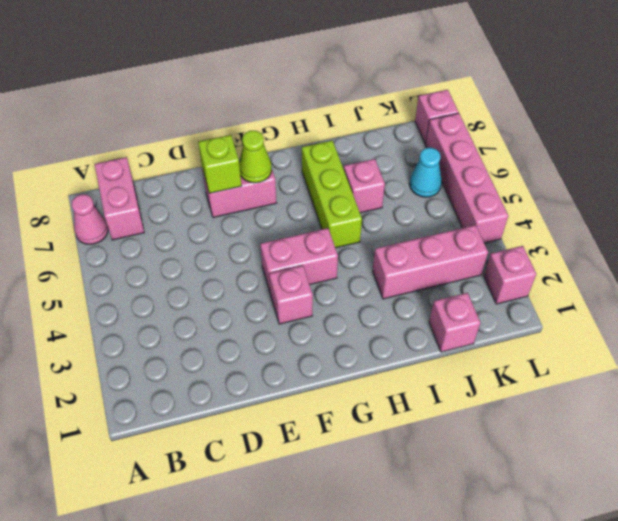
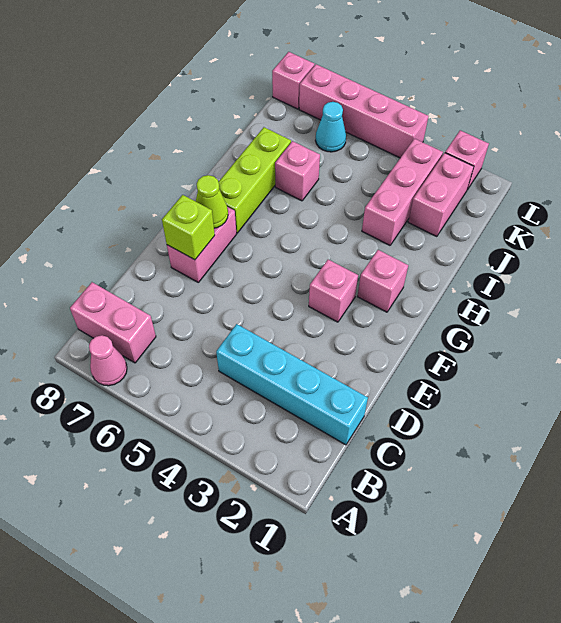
none -> cyan 1x4 brick [216,324,368,445]
pink 1x2 brick [260,228,338,294] -> pink 1x2 brick moved to [408,153,474,237]
lime 1x3 brick [302,141,362,248] -> lime 1x3 brick turned to [218,127,291,233]
pink 1x1 brick [429,293,480,352] -> pink 1x1 brick moved to [357,250,408,312]

